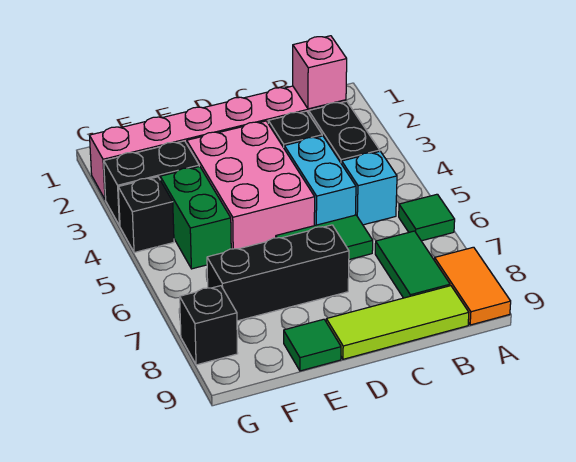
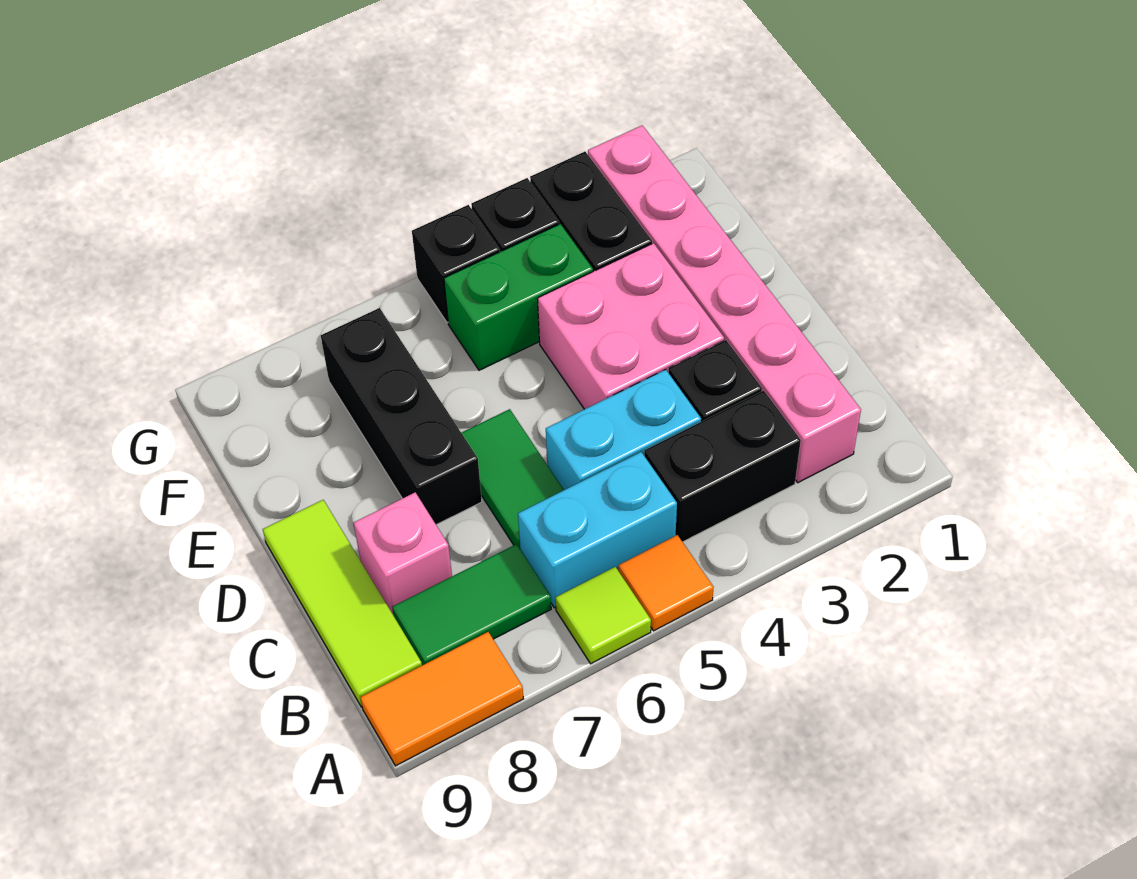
none -> orange 1x1 tile [618,535,714,631]
green 1x1 tile [399,194,455,241] -> lime 1x1 tile [556,567,651,664]
pink 1x1 brick [293,36,347,109] -> pink 1x1 brick moved to [354,492,452,614]
cyan 1x1 brick [342,151,397,225] -> cyan 1x2 brick [518,452,677,608]
pink 2x3 brick [187,121,315,249] -> pink 2x2 brick [538,243,724,409]
green 1x1 tile [284,319,341,371] -> none
black 1x1 brick [180,286,238,365] -> black 1x1 brick moved to [412,205,500,323]

